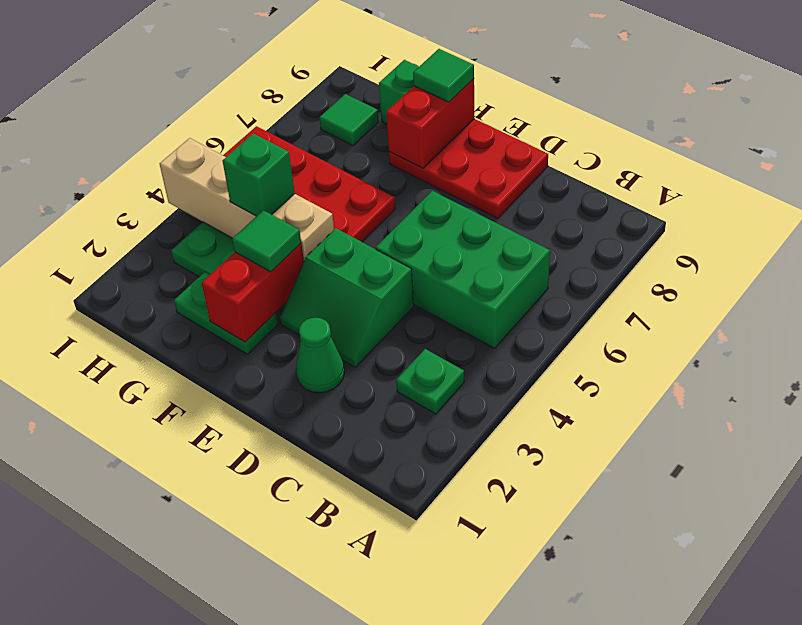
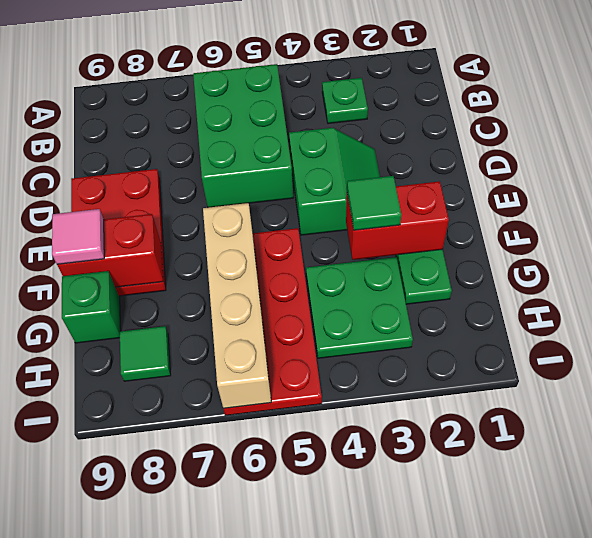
green 1x1 cone [296,318,344,393] -> none
tan 1x4 brick [160,138,334,260] -> tan 1x4 brick moved to [203,203,271,408]
green 1x1 tile [413,49,474,102] -> pink 1x1 tile [52,209,104,264]
green 1x1 brick [223,134,295,216] -> none

